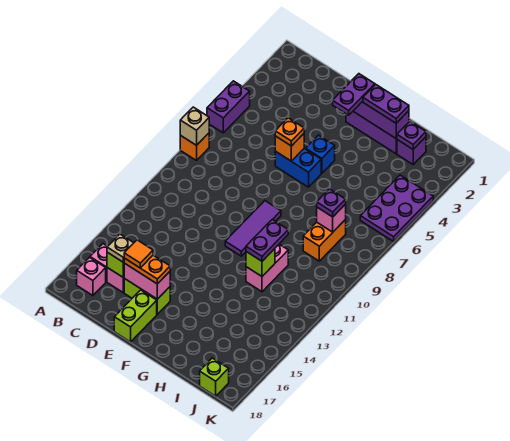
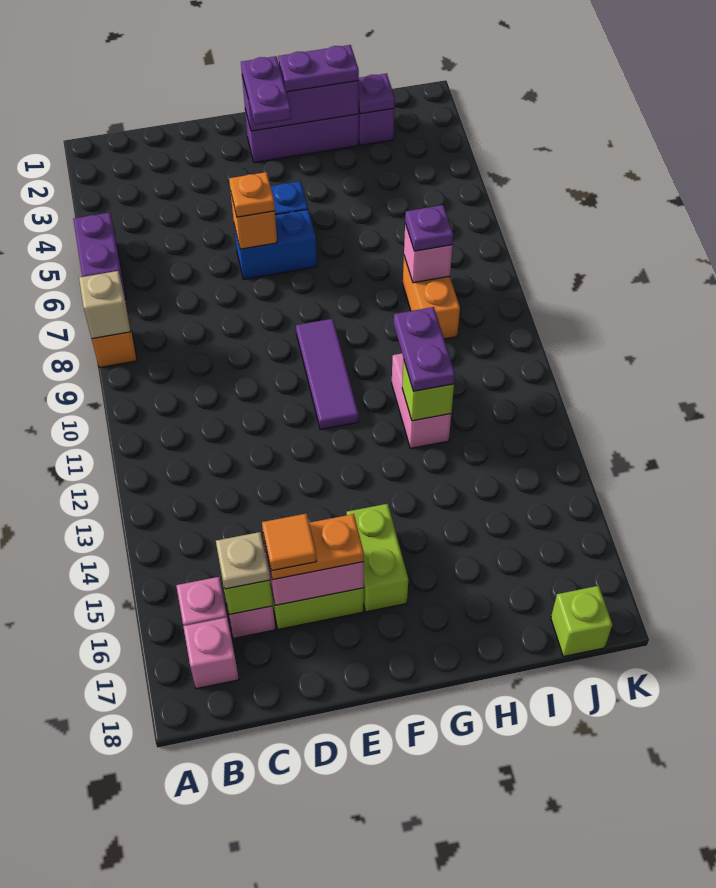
lime 1x2 brick [114,290,157,342] -> lime 1x2 brick moved to [347,504,408,612]
purple 2x3 plate [360,175,433,241] -> none

